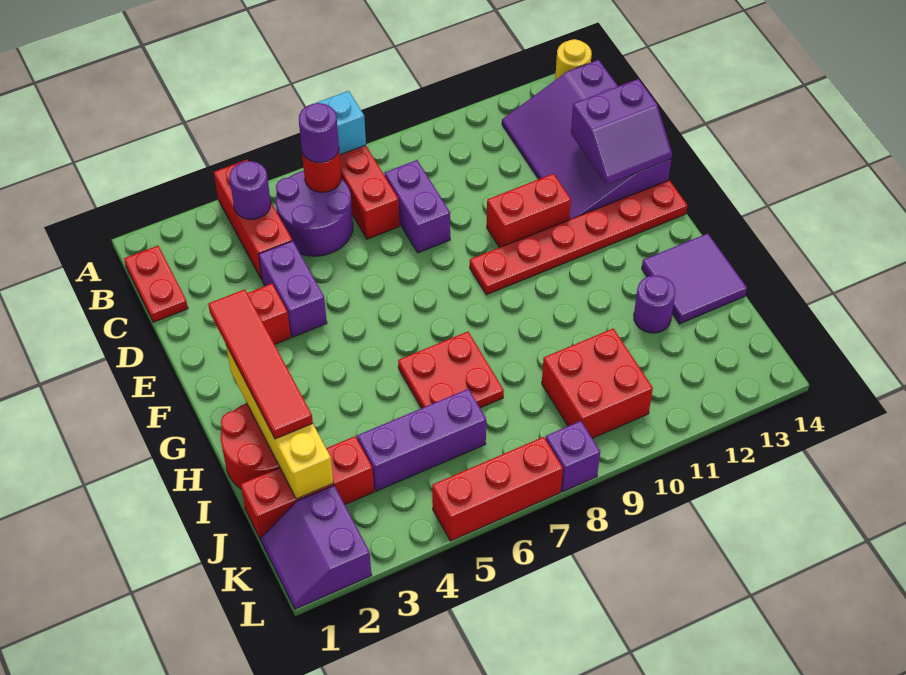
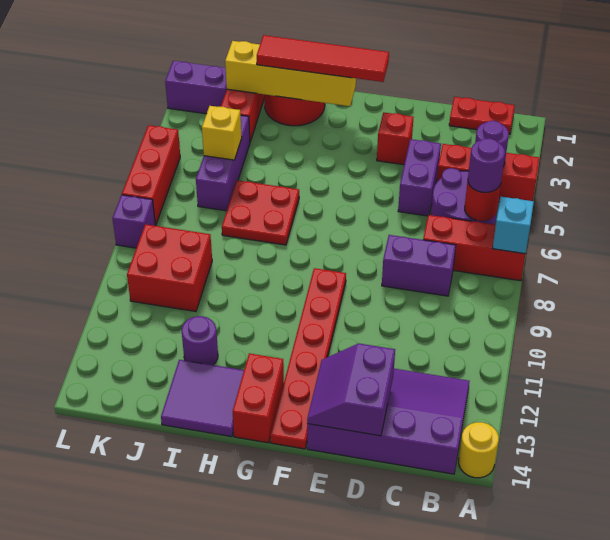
purple 1x2 brick [259,241,327,337] -> purple 1x2 brick turned to [398,139,441,216]
red 1x2 brick [487,174,571,248] -> red 1x2 brick moved to [233,353,284,443]
none -> yellow 1x1 brick [202,106,242,160]

